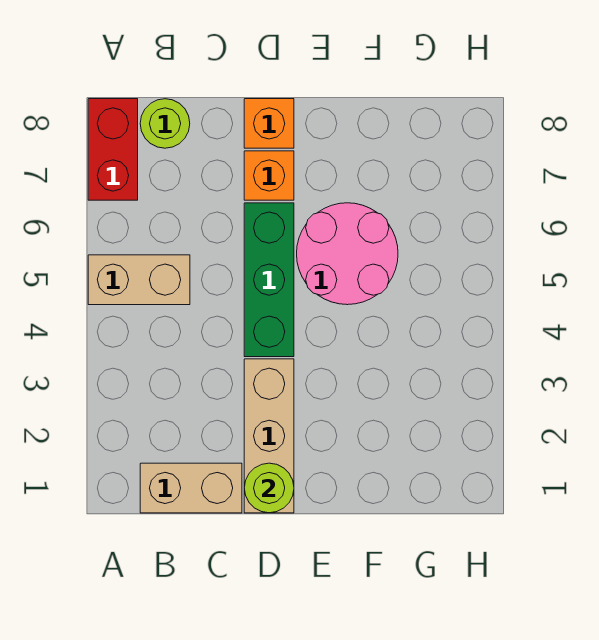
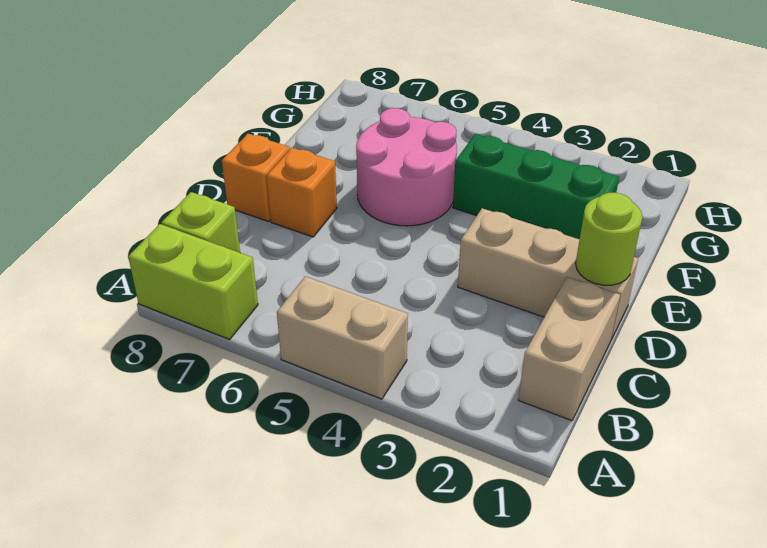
tan 1x2 brick [88,255,190,305] -> tan 1x2 brick turned to [277,276,408,399]
red 1x2 brick [88,99,138,200] -> lime 1x2 brick [128,224,258,339]
lime 1x1 round brick [140,99,190,148] -> lime 1x1 brick [161,192,240,253]
green 1x3 brick [244,203,294,357] -> green 1x3 brick moved to [453,134,619,239]

